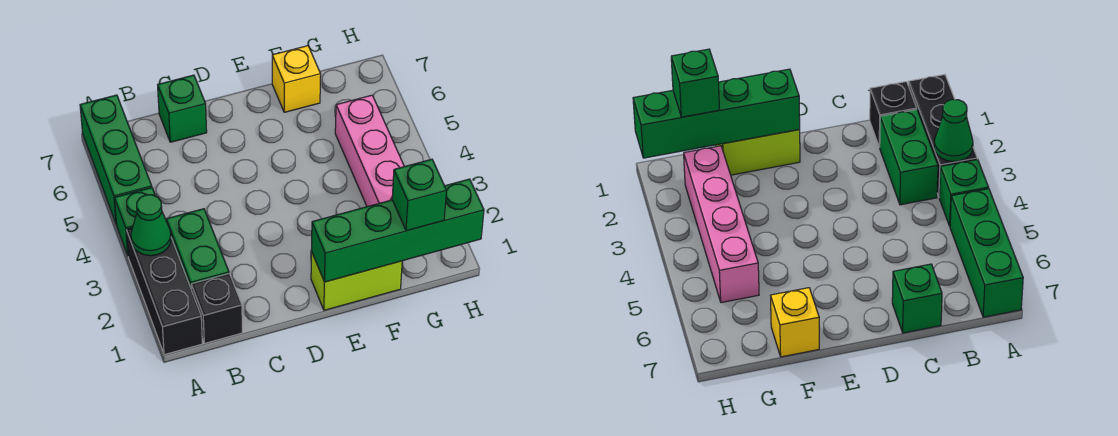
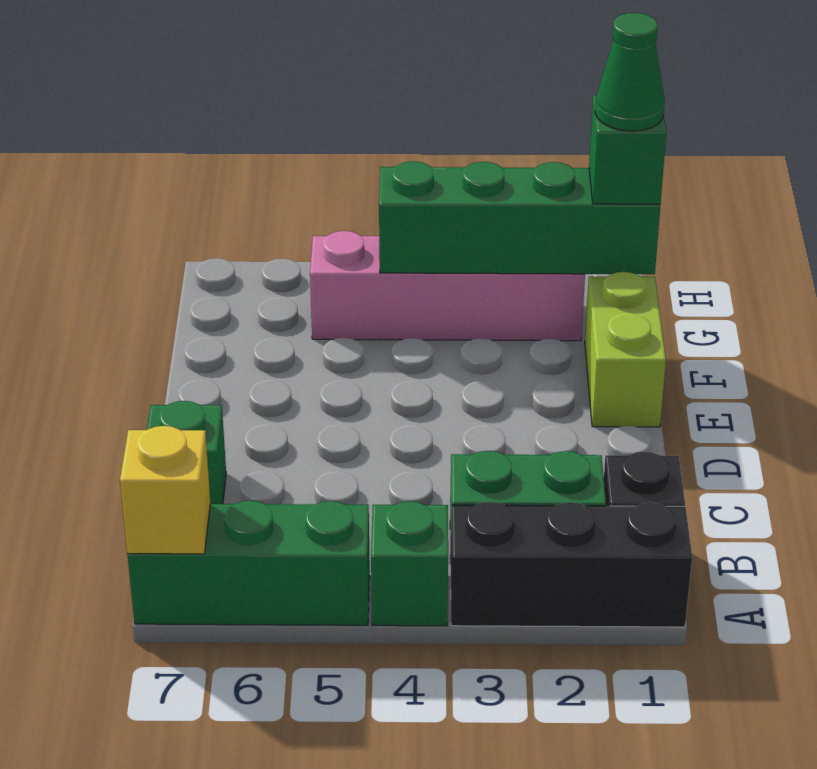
green 1x1 cone [131,195,171,256] -> green 1x1 cone moved to [595,13,665,131]
green 1x4 brick [312,179,484,282] -> green 1x4 brick turned to [379,161,660,274]
yellow 1x1 brick [272,46,321,112] -> yellow 1x1 brick moved to [120,426,210,554]

